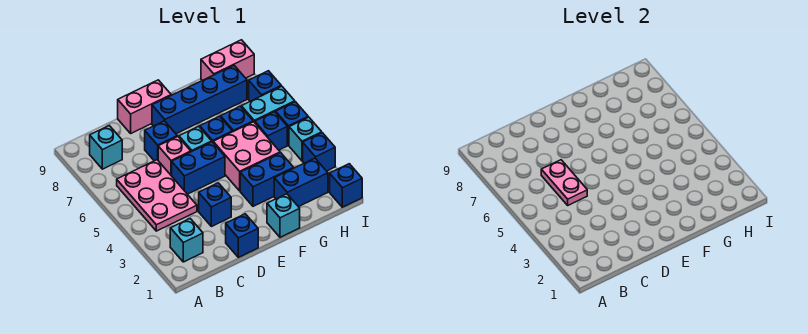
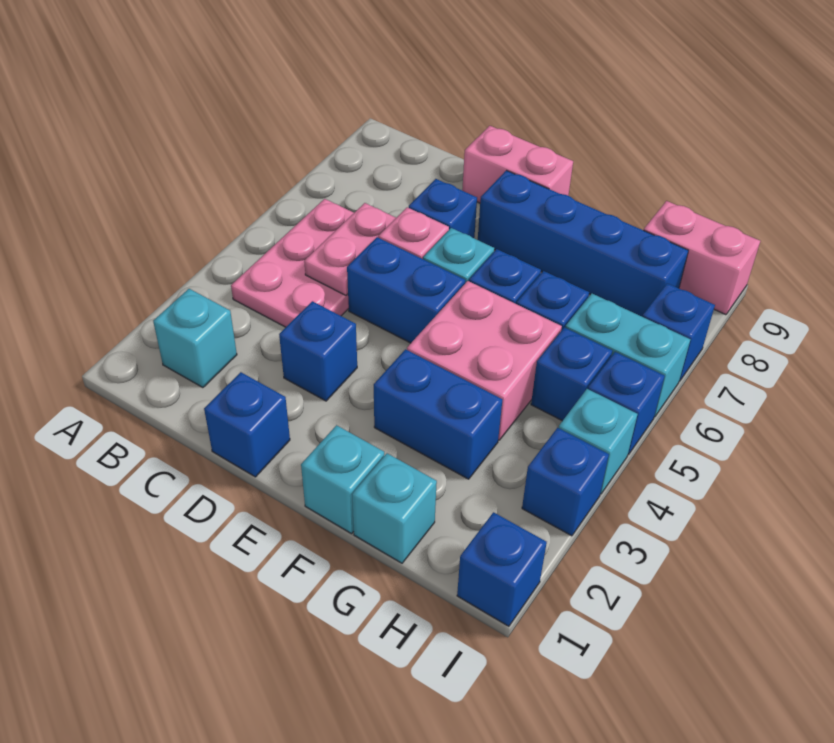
cyan 1x1 brick [90,126,122,169] -> cyan 1x1 brick moved to [352,453,437,563]
blue 1x2 brick [274,158,328,207] -> none

